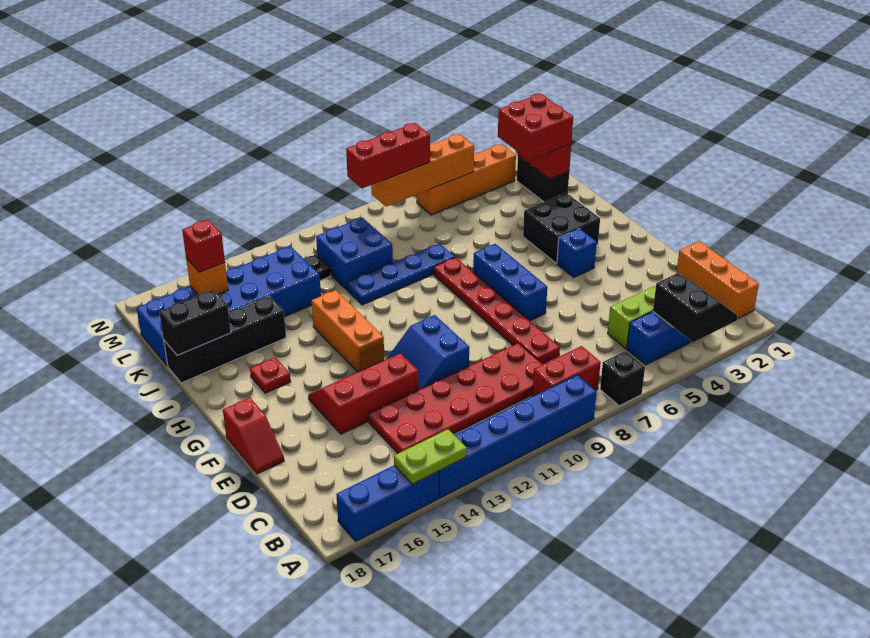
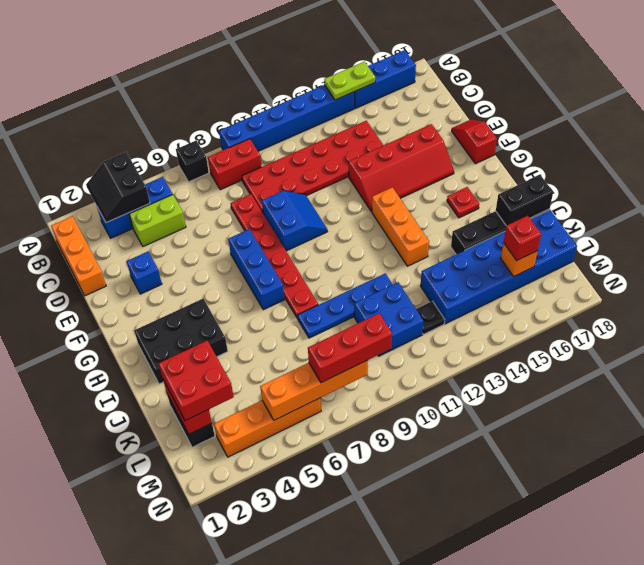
blue 2x2 slope [387,315,469,390] -> blue 2x2 slope moved to [262,191,328,251]
red 2x3 slope [308,354,418,434] -> red 2x4 slope [349,124,454,212]
blue 1x1 brick [557,229,597,277] -> blue 1x1 brick moved to [127,252,162,294]
black 2x2 brick [523,193,600,263] -> black 2x3 brick [134,299,228,384]

